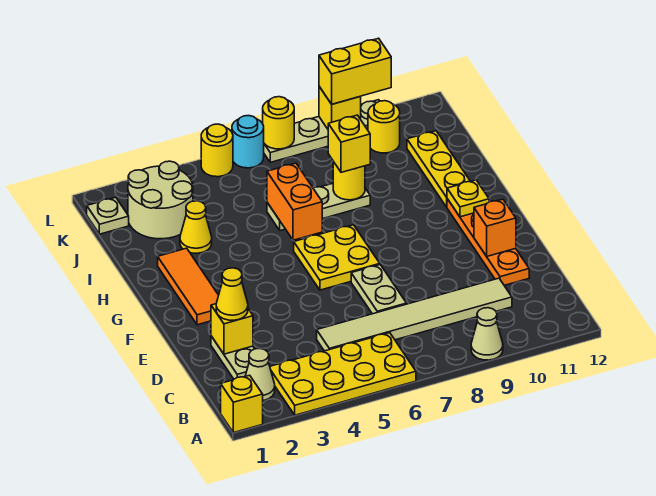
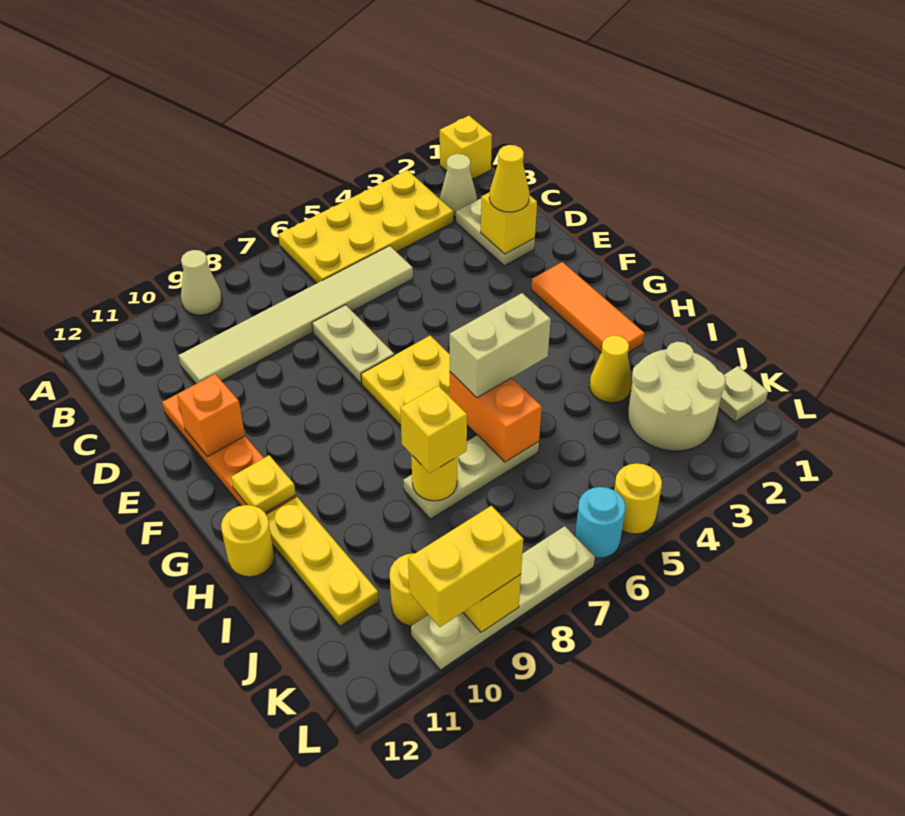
none -> tan 1x2 brick [450,293,551,398]
yellow 1x1 round brick [263,97,294,149] -> yellow 1x1 round brick moved to [221,505,274,577]

